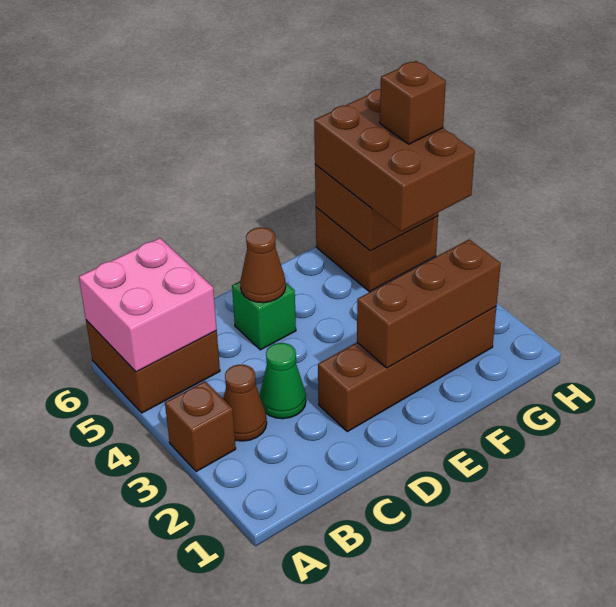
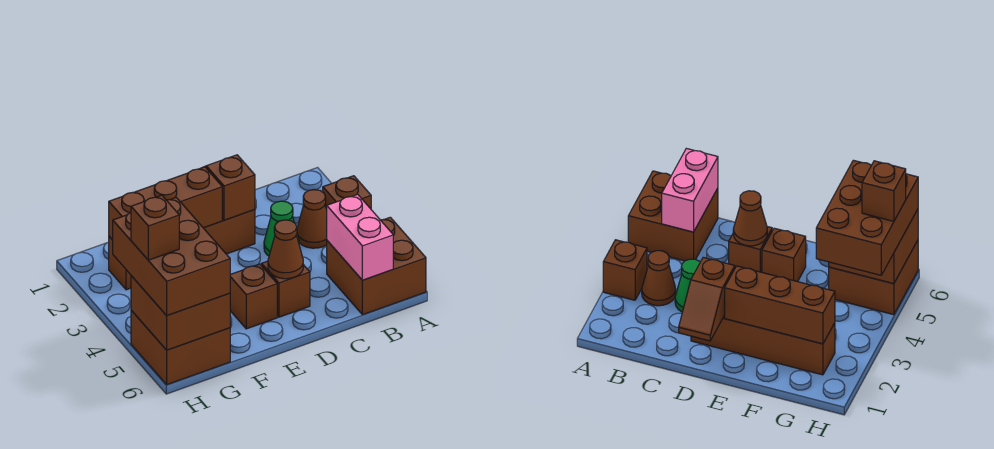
pink 2x2 brick [79,238,217,372] -> pink 1x2 brick [327,194,393,280]
none -> brown 1x2 slope [205,155,255,220]
green 1x1 brick [232,282,296,350] -> brown 1x1 brick [261,261,310,317]
none -> brown 1x1 brick [230,264,277,329]

